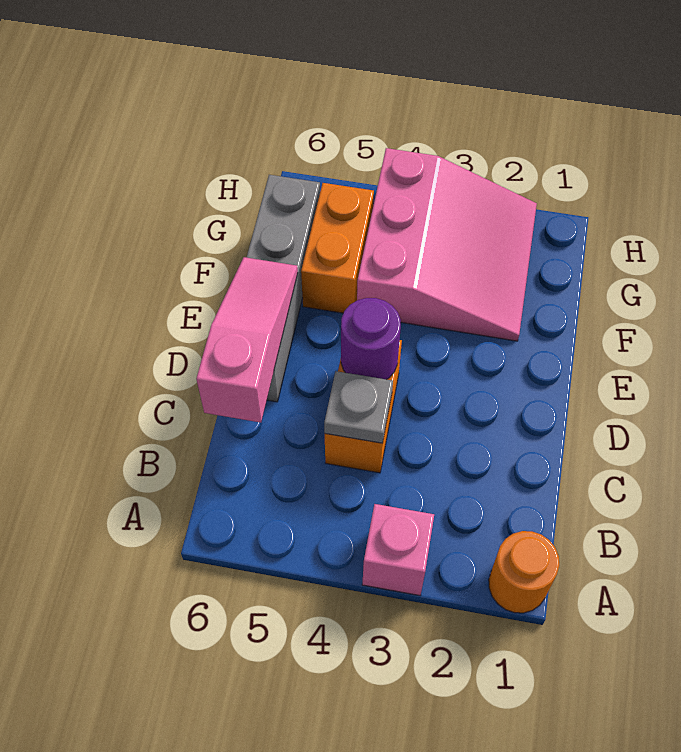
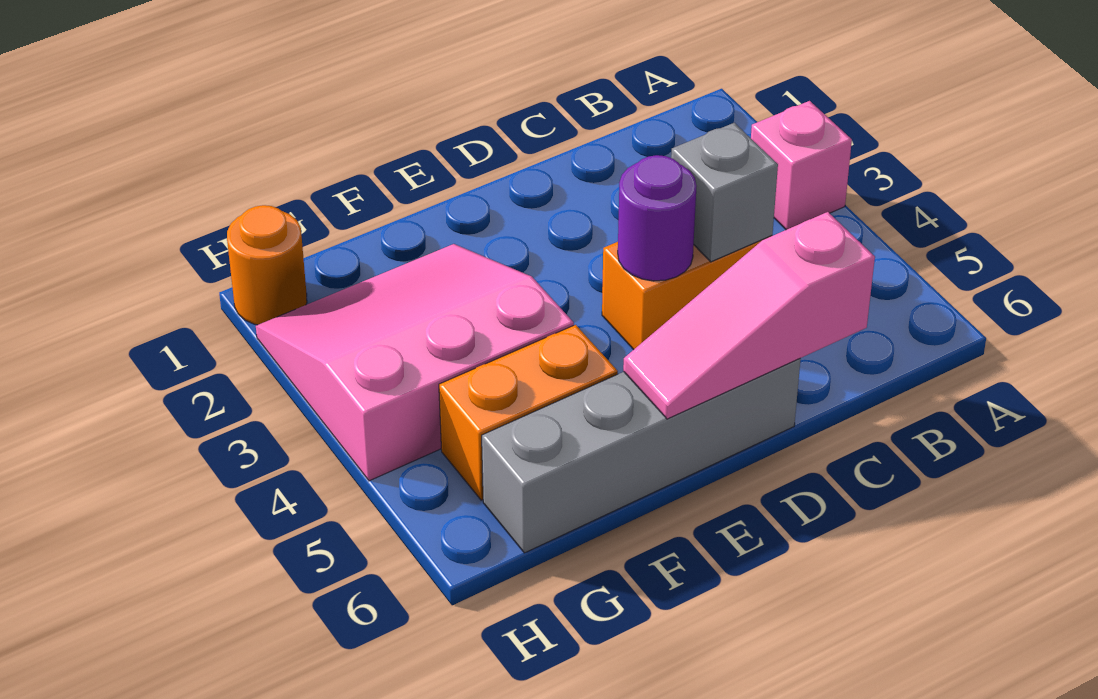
orange 1x1 round brick [489,531,559,613] -> orange 1x1 round brick moved to [227,205,307,325]
grey 1x1 plate [324,371,393,443] -> grey 1x1 brick [671,123,778,262]

